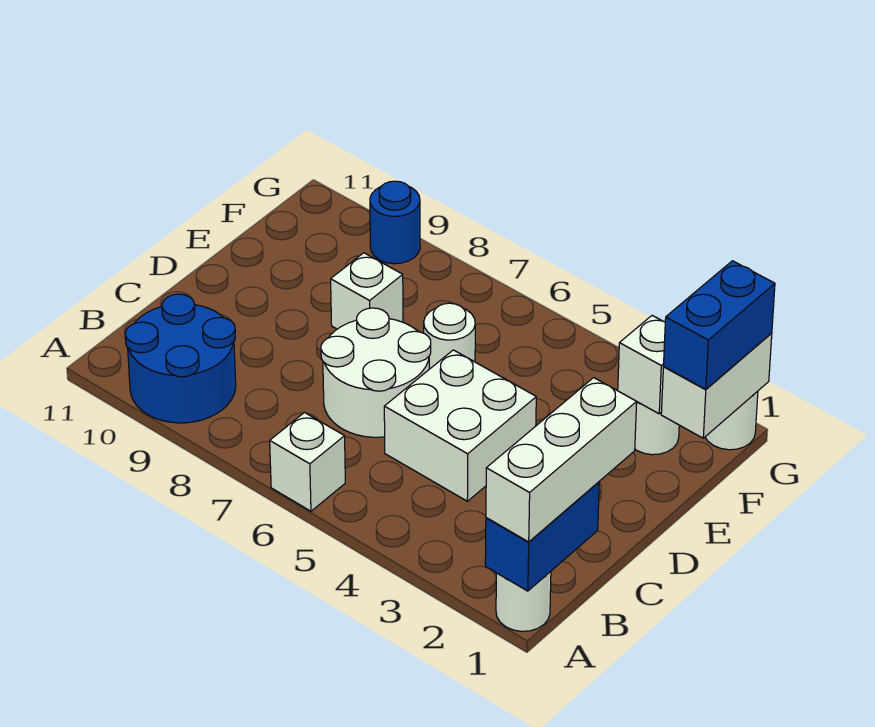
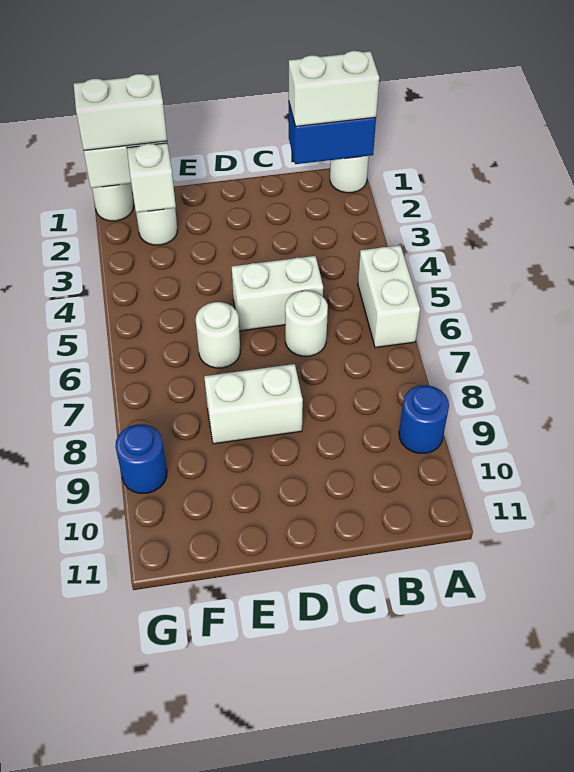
white 1x3 brick [486,378,637,542] -> white 1x2 brick [289,51,379,127]
white 1x1 brick [270,413,345,511] -> white 1x2 brick [358,245,420,348]
blue 2x2 round brick [125,294,236,423] -> blue 1x1 round brick [399,385,449,453]
white 2x2 brick [384,350,536,501] -> white 1x2 brick [232,256,323,331]
white 2x2 round brick [321,308,431,437] -> white 1x1 round brick [285,291,328,356]
white 1x1 brick [331,253,403,329] -> white 1x2 brick [204,364,303,444]
blue 1x2 brick [664,261,775,389] -> white 1x2 brick [74,74,167,150]

